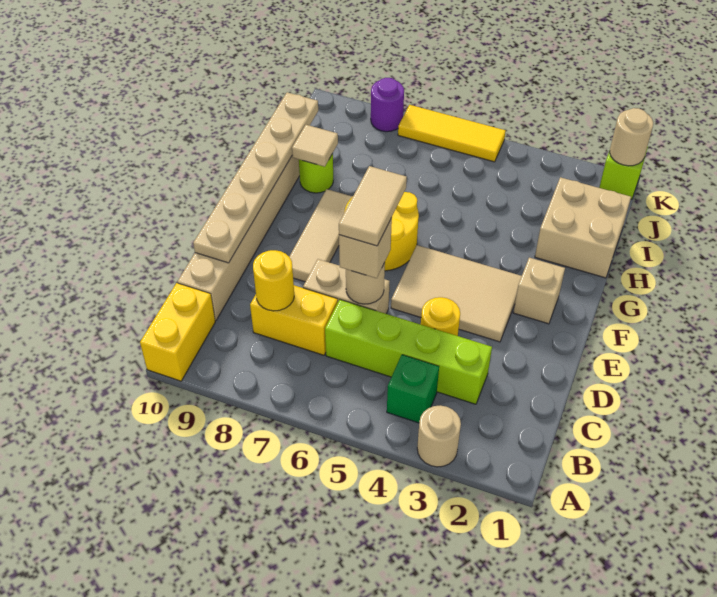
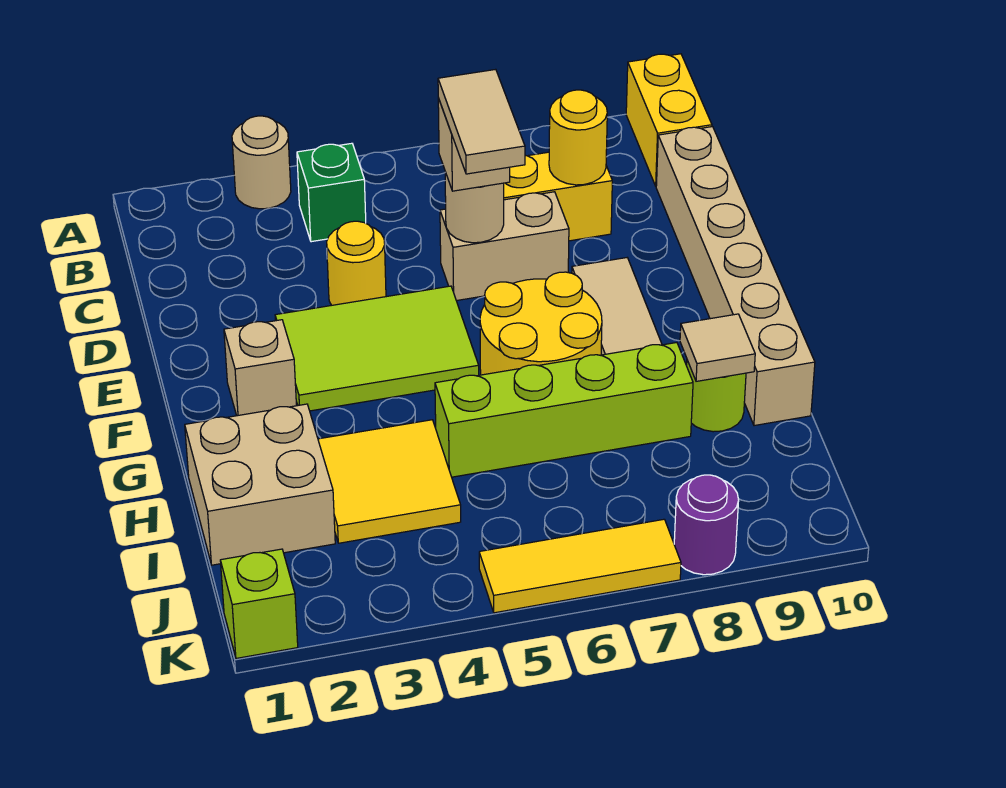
lime 1x4 brick [325,300,492,404] -> lime 1x4 brick moved to [435,343,693,477]
tan 1x6 plate [193,92,318,263] -> none
tan 2x3 tile [391,245,522,342] -> lime 2x3 tile [275,286,479,411]
none -> yellow 2x2 tile [318,420,461,543]
tan 1x1 round brick [610,108,653,166] -> none

